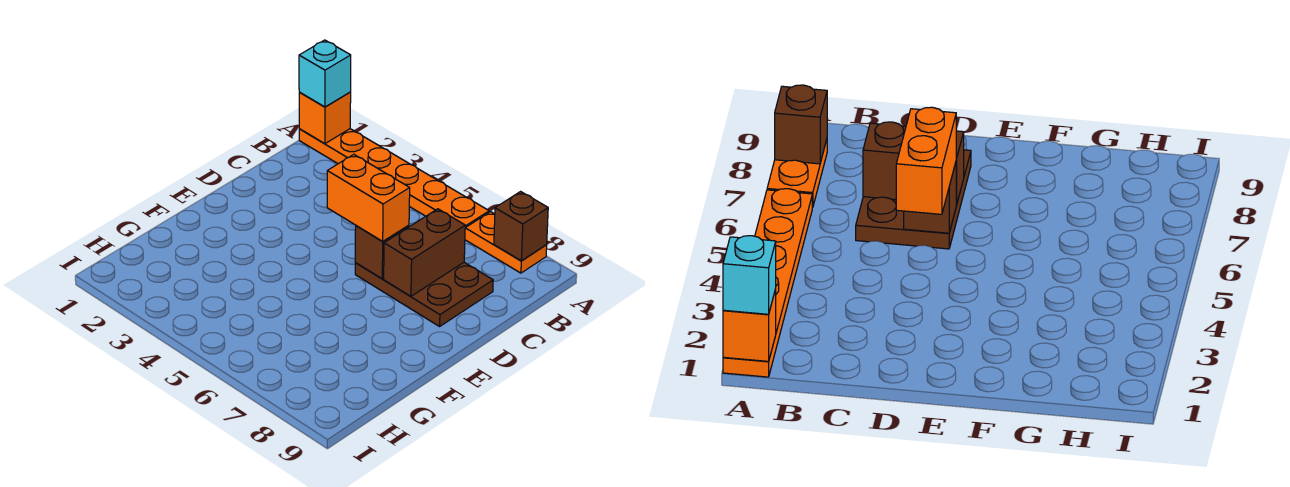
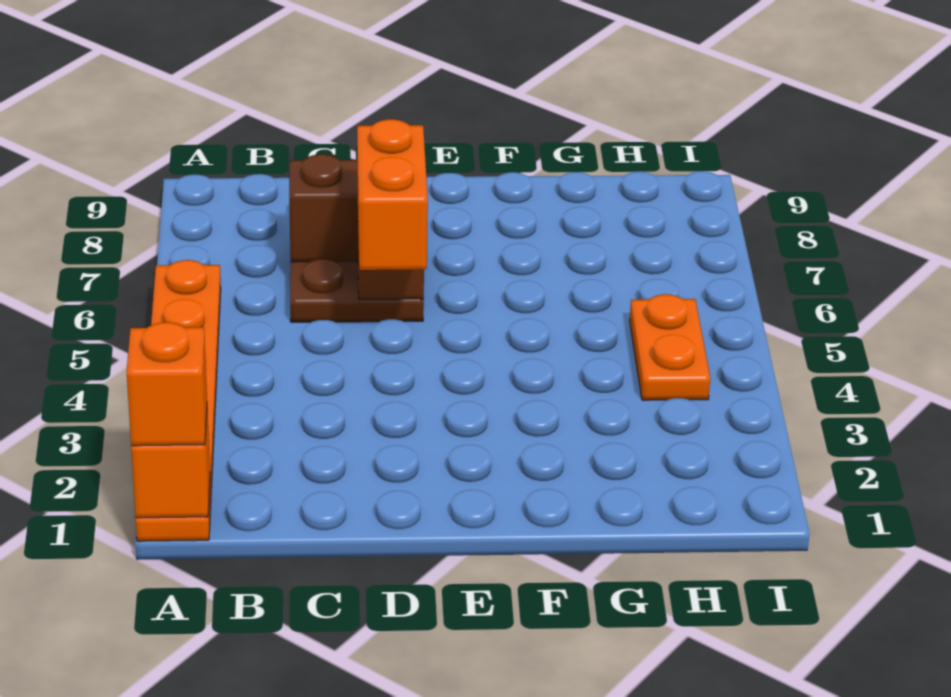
cyan 1x1 brick [299,40,351,107] -> orange 1x1 brick [127,322,207,446]
orange 1x2 plate [465,212,547,273] -> orange 1x2 plate moved to [630,294,710,400]
brown 1x1 brick [494,192,548,261] -> none

